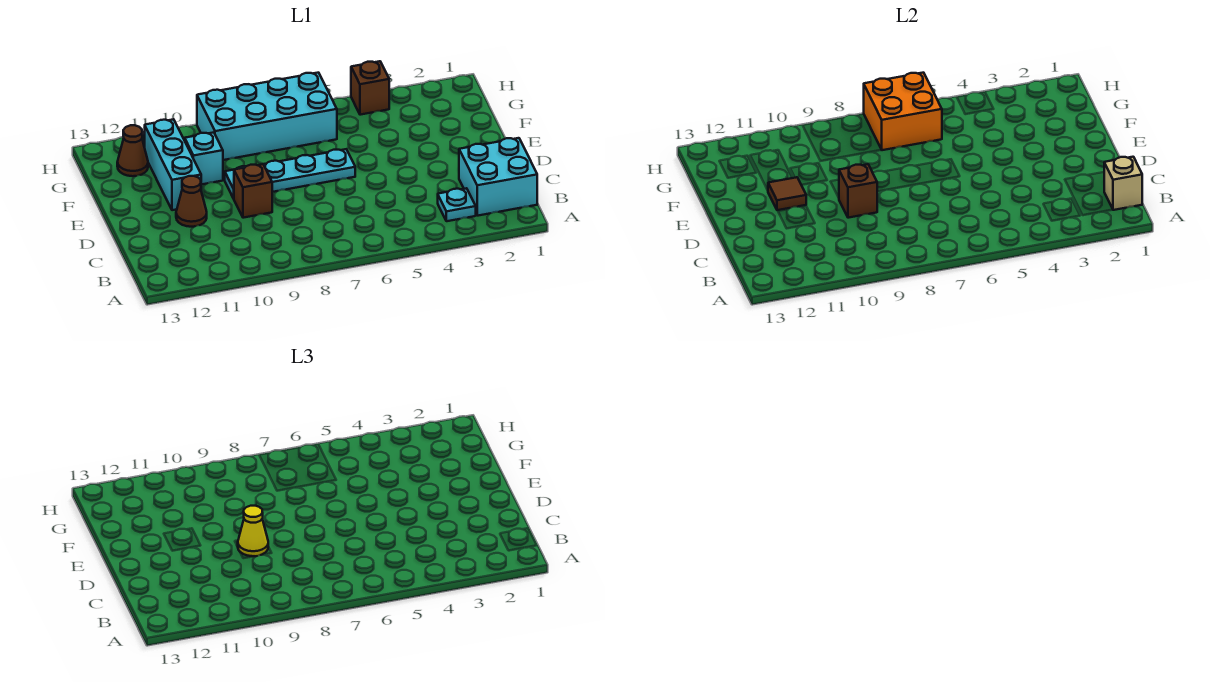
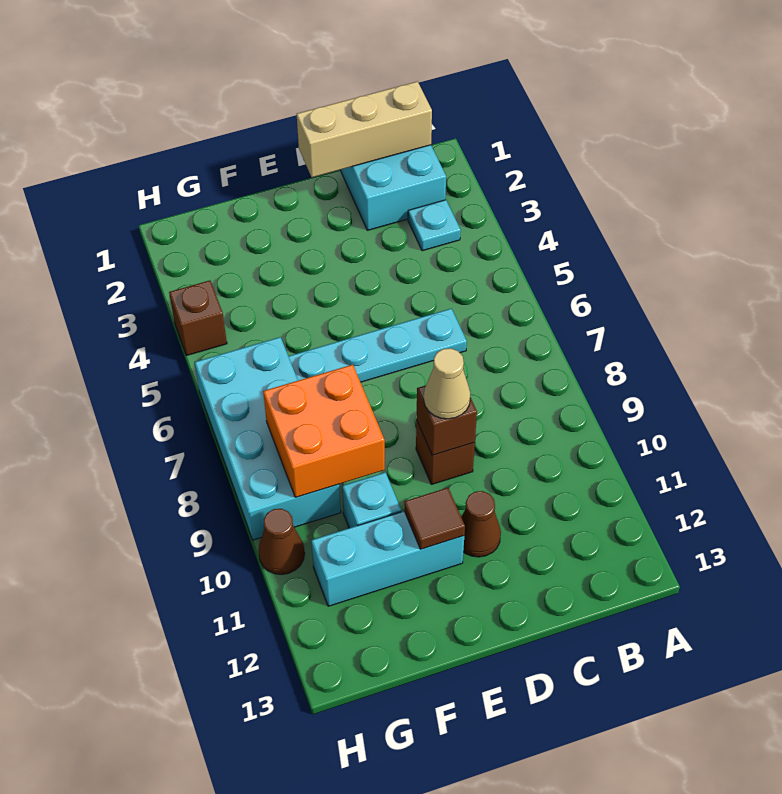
tan 1x1 brick [1104,157,1142,210] -> tan 1x3 brick [297,81,432,177]
yellow 1x1 cone [237,506,268,556] -> tan 1x1 cone [424,348,470,419]
cyan 1x4 plate [225,149,355,199] -> cyan 1x4 plate turned to [288,309,467,382]
orange 2x2 brick [864,73,942,150] -> orange 2x2 brick moved to [263,365,385,497]
brown 1x1 cone [117,125,148,176] -> brown 1x1 cone moved to [258,509,305,575]

